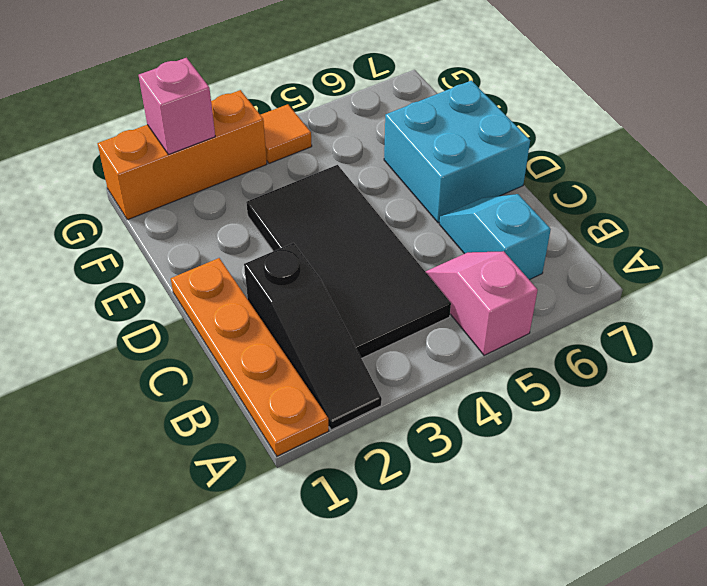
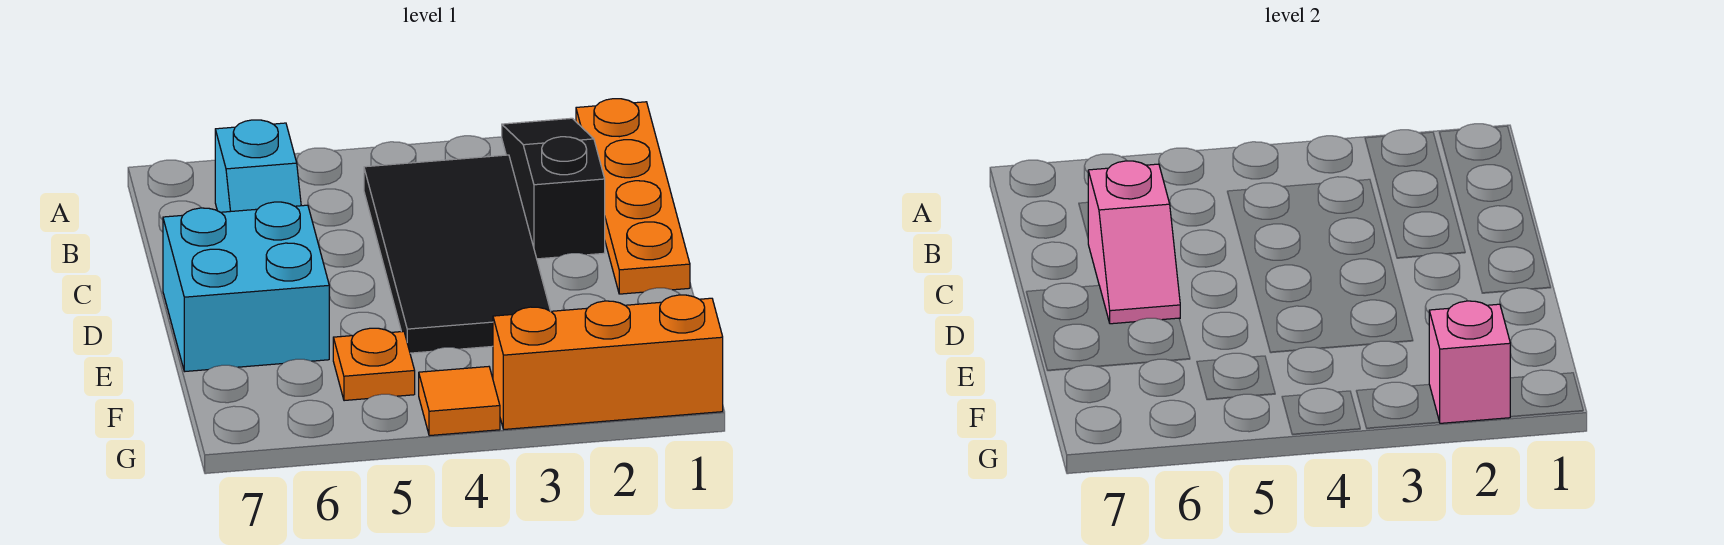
pink 1x2 slope [425,251,538,355] -> pink 1x2 slope moved to [1088,161,1180,324]
none -> orange 1x1 plate [333,328,415,401]

